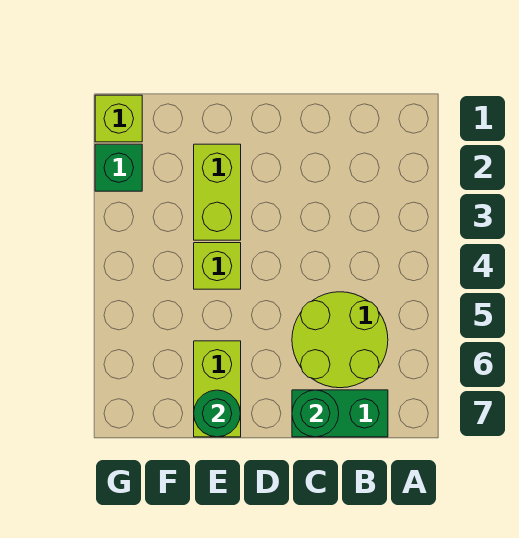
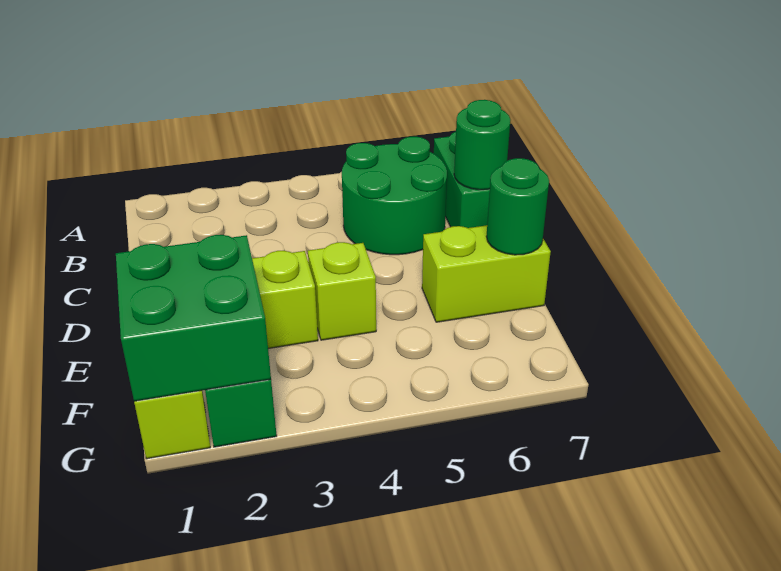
lime 2x2 round brick [292,292,388,388] -> green 2x2 round brick [342,137,447,255]
none -> green 2x2 brick [116,235,271,401]

